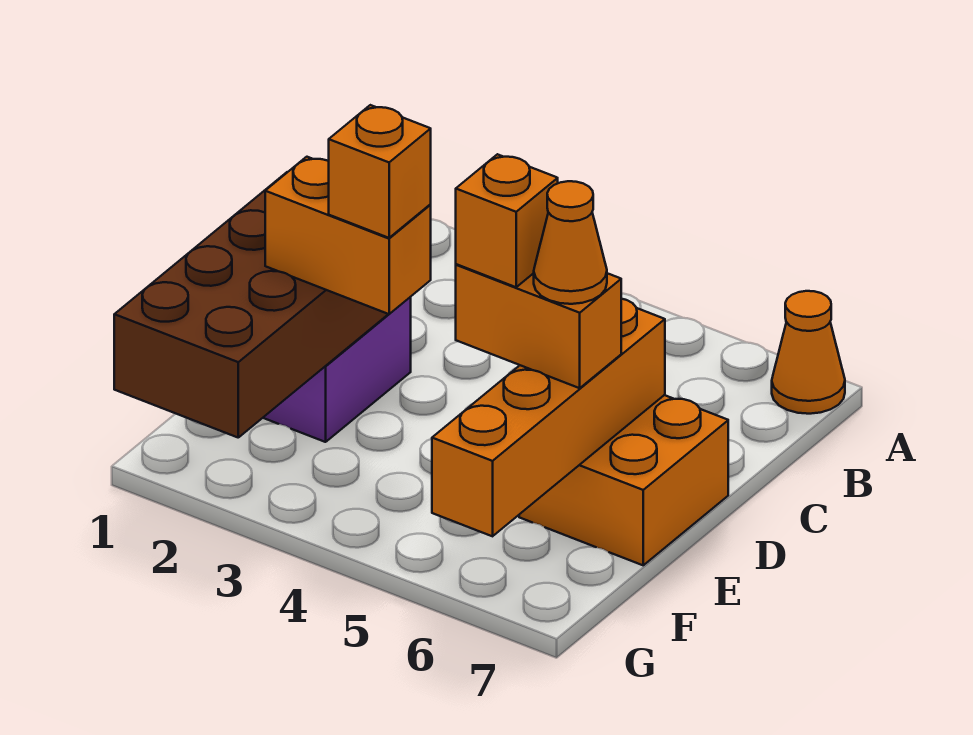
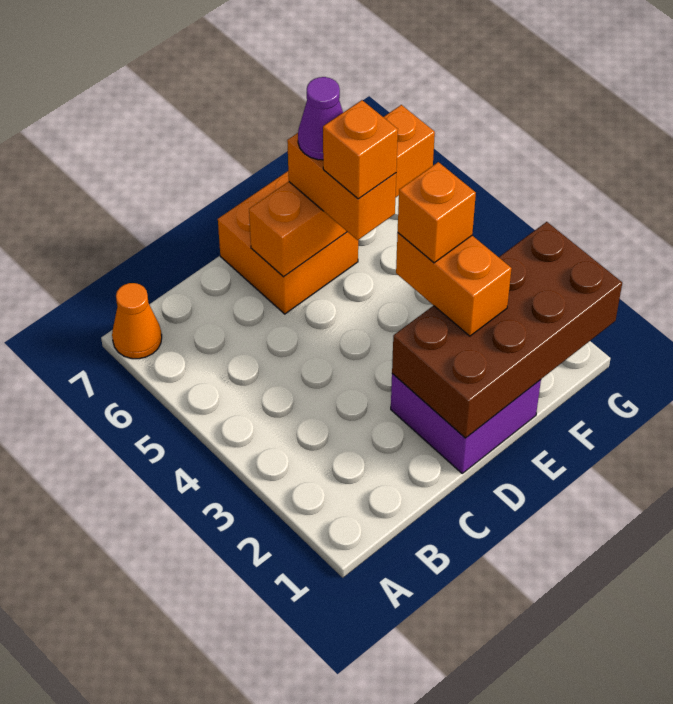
orange 1x1 cone [534,181,607,304] -> purple 1x1 cone [298,77,343,160]

